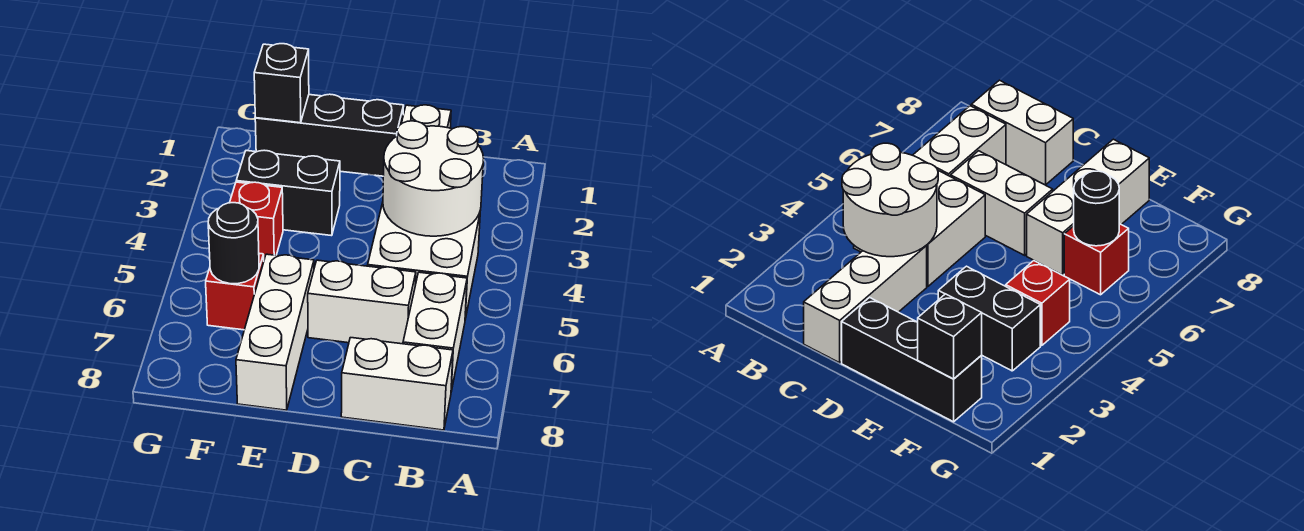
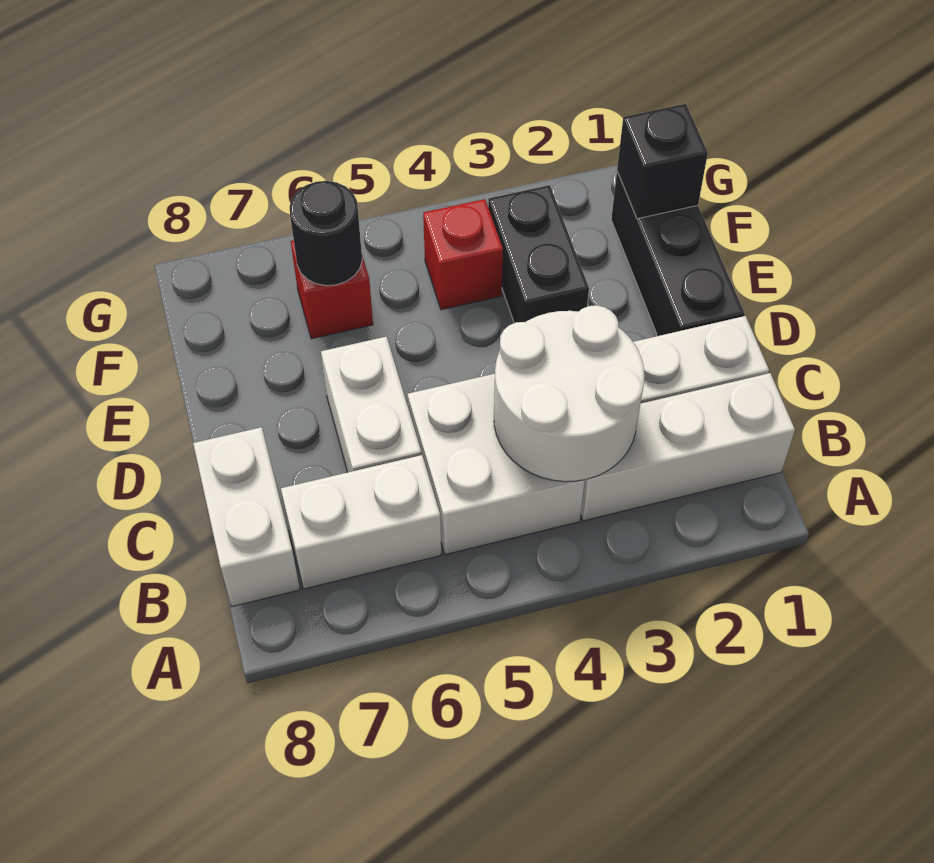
white 1x3 brick [236,254,314,410] -> white 1x3 brick moved to [581,373,795,521]

